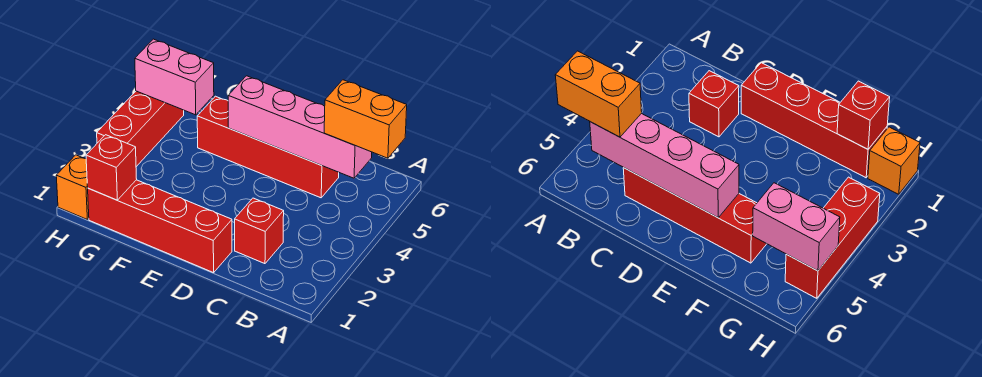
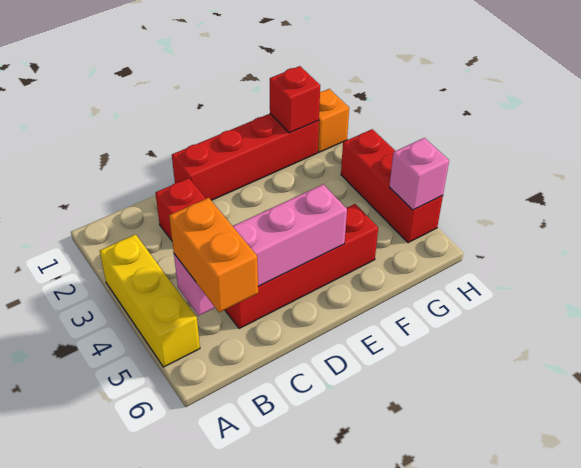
none -> yellow 1x3 brick [100,234,200,367]
orange 1x2 brick [324,80,407,158] -> orange 1x2 brick turned to [169,198,258,312]
pink 1x2 brick [135,39,214,115] -> pink 1x1 brick [389,138,449,210]

